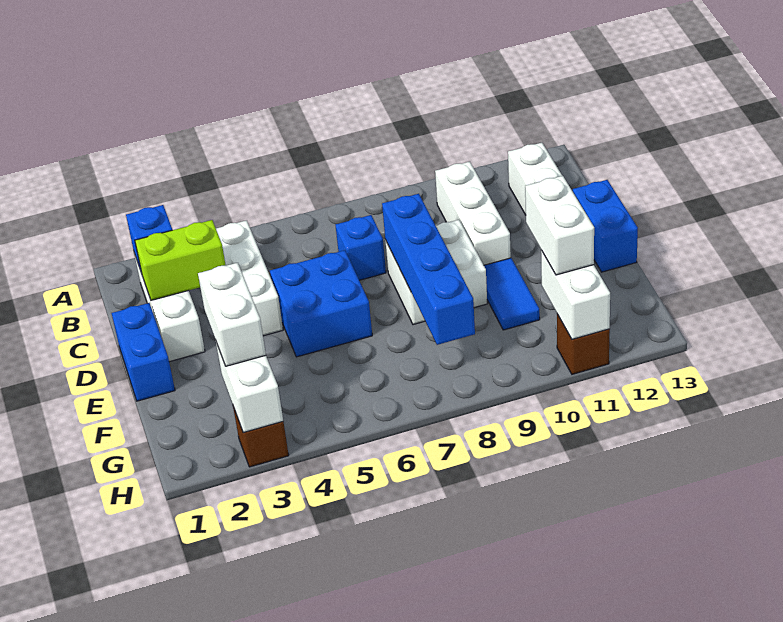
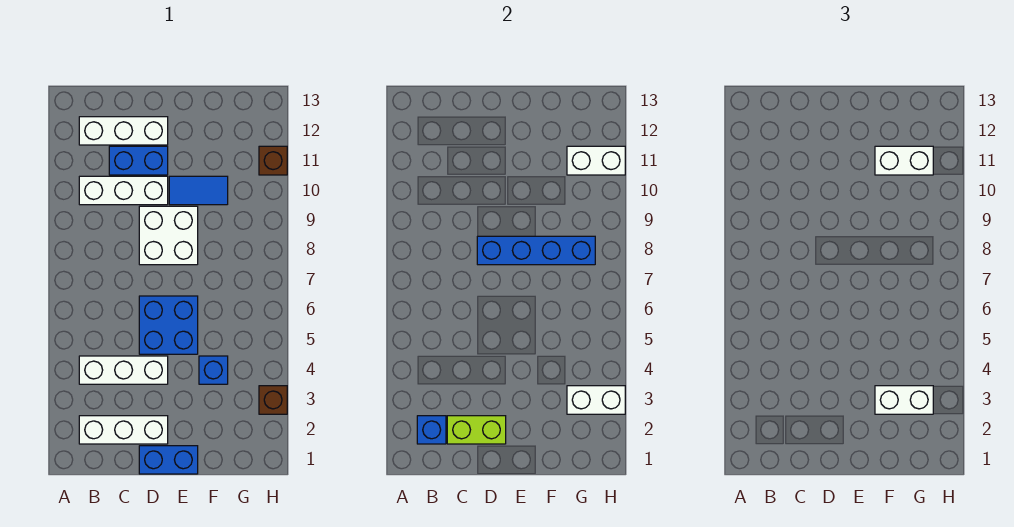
lime 1x2 brick [135,220,225,300] -> lime 1x2 brick turned to [447,416,506,444]
blue 1x1 brick [335,215,386,280] -> blue 1x1 brick moved to [199,356,228,384]
blue 1x2 brick [573,180,638,272] -> blue 1x2 brick moved to [109,146,168,175]

